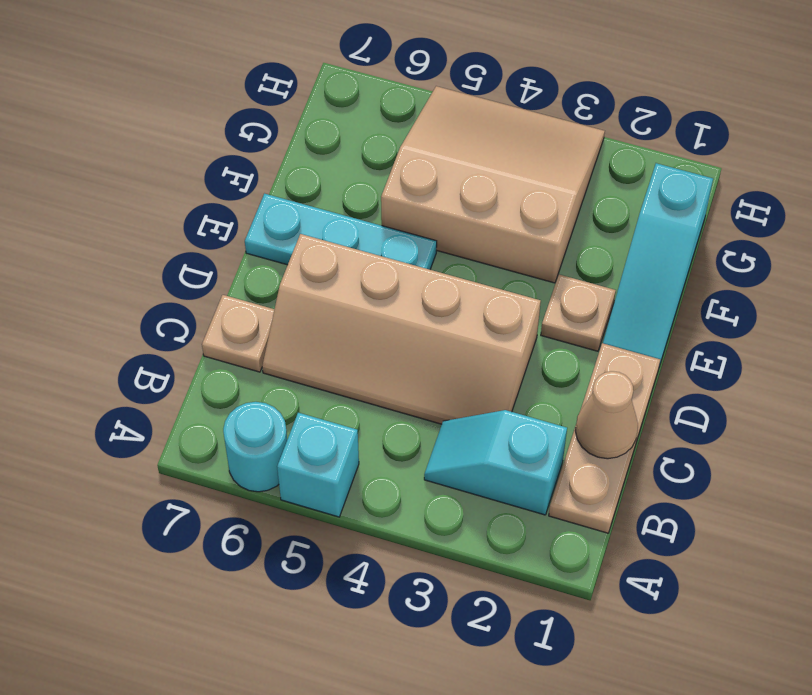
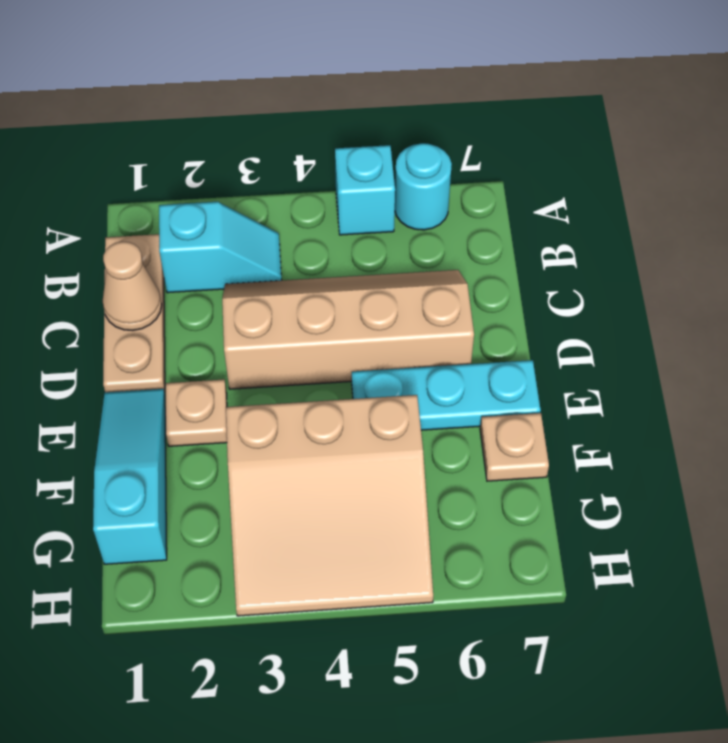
tan 1x1 plate [202,295,274,372] -> tan 1x1 plate moved to [480,413,549,481]

